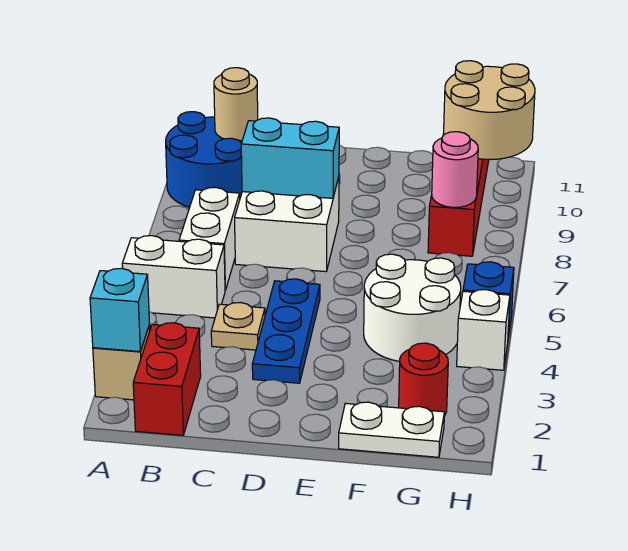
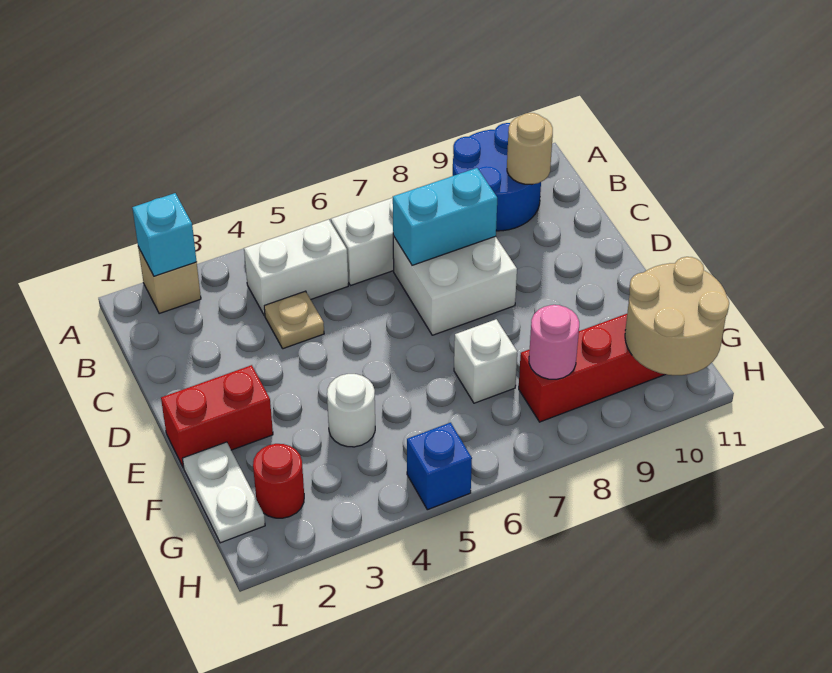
white 1x2 brick [122,236,225,318] -> white 1x2 brick turned to [244,219,348,316]
red 1x2 brick [133,323,201,435] -> red 1x2 brick moved to [161,365,273,468]
cyan 1x2 brick [241,118,339,198] -> cyan 1x2 brick turned to [393,168,497,265]
blue 1x3 plate [252,279,320,383] -> none
white 2x2 round brick [364,254,461,362] -> white 1x1 round brick [327,374,375,447]
white 1x1 brick [457,290,510,370] -> white 1x1 brick moved to [454,319,517,403]

